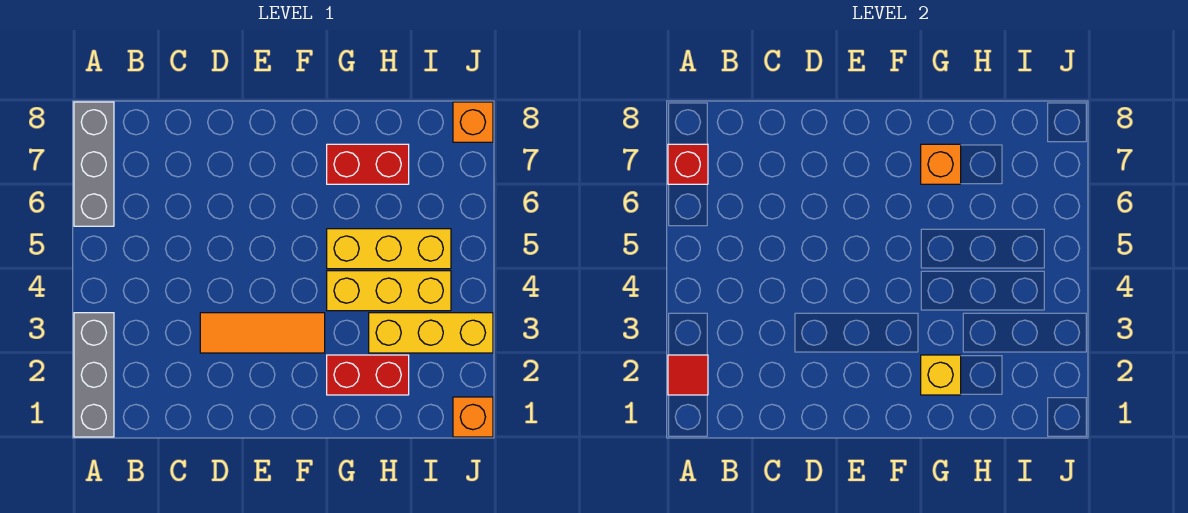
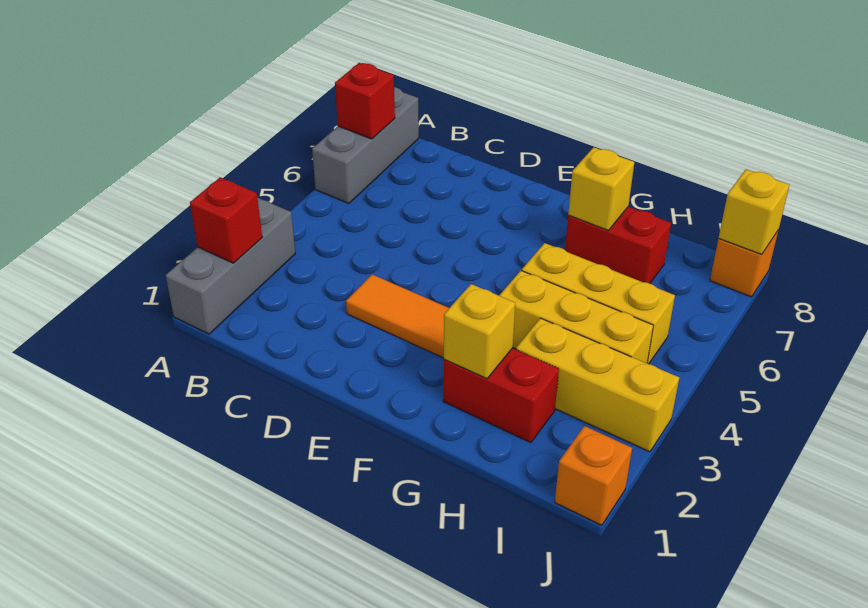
red 1x1 tile [668,355,708,395] -> red 1x1 brick [190,178,262,263]
orange 1x1 brick [921,144,961,184] -> yellow 1x1 brick [568,147,634,230]
none -> yellow 1x1 brick [719,170,789,254]

